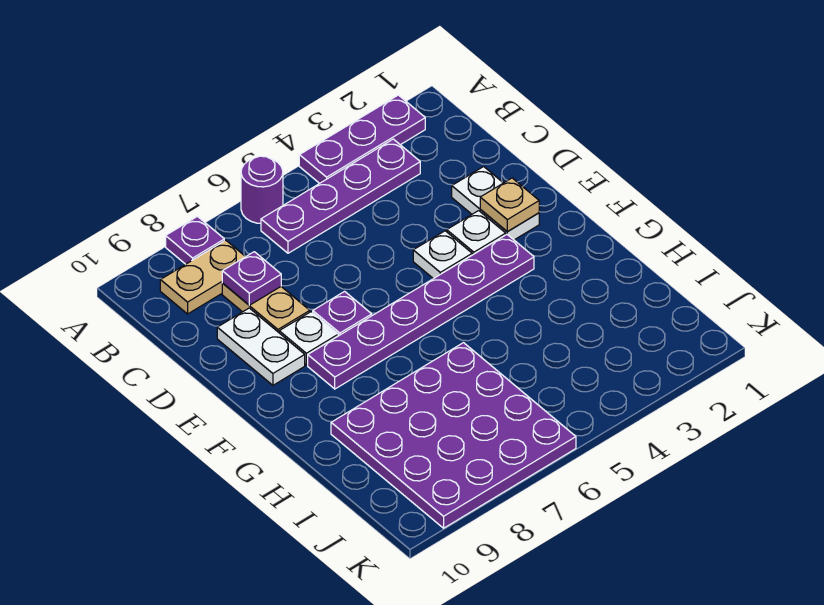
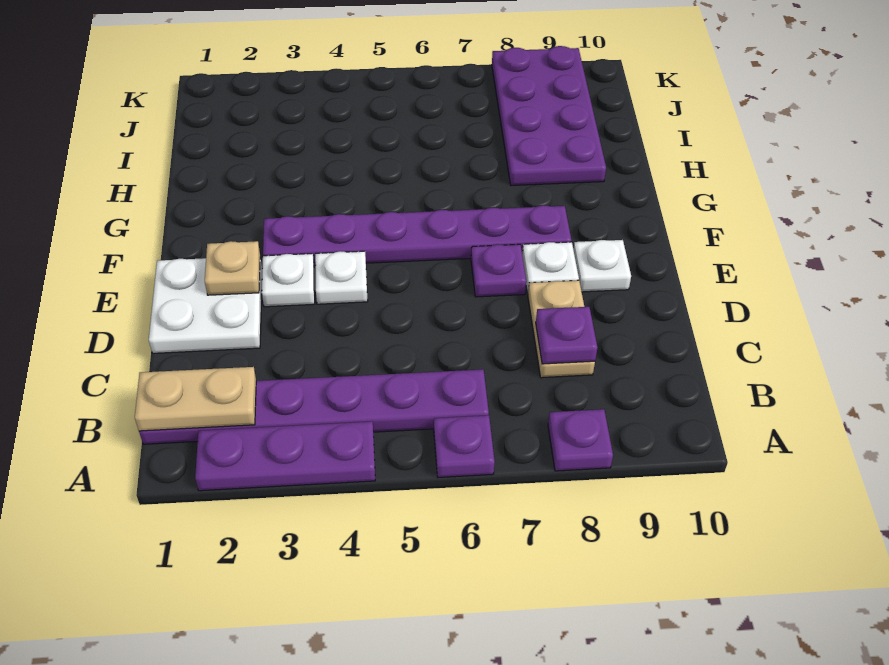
purple 1x1 round brick [241,156,283,223] -> purple 1x1 plate [434,415,495,477]
purple 1x4 plate [261,139,420,253] -> purple 1x6 plate [139,369,489,444]
tan 1x2 plate [160,240,245,314] -> tan 1x2 plate moved to [135,367,256,431]
white 1x2 plate [452,167,539,240] -> white 2x2 plate [149,257,262,353]
white 1x2 plate [217,308,305,385] -> white 1x1 plate [573,240,631,292]
purple 4x4 plate [331,343,576,528] -> purple 2x4 plate [492,46,606,185]

